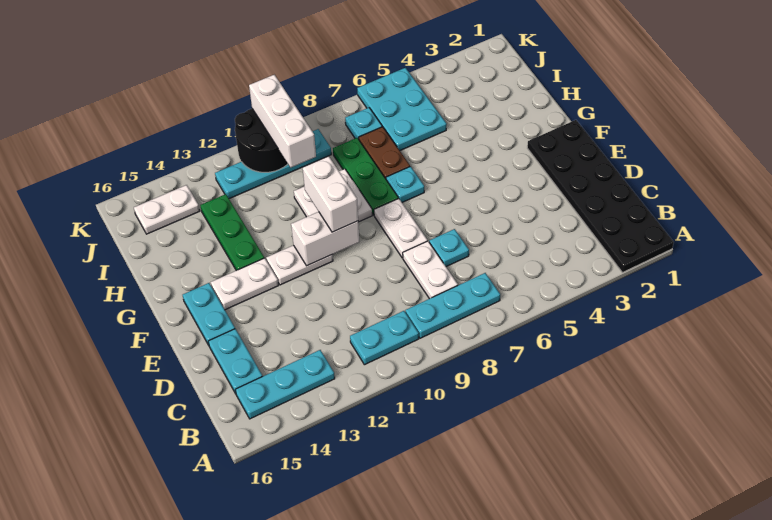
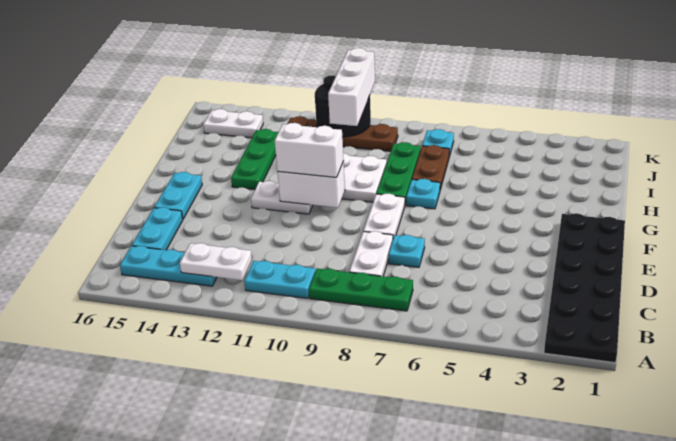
cyan 1x3 plate [405,273,500,338] -> green 1x3 plate [309,268,413,311]
white 1x2 brick [303,156,358,232] -> white 1x2 brick turned to [275,123,344,177]
white 1x2 plate [211,258,278,310] -> white 1x2 plate moved to [180,243,252,280]
cyan 2x3 plate [357,68,447,150] -> none
cyan 1x4 plate [215,129,331,199] -> brown 1x4 plate [287,116,398,151]

